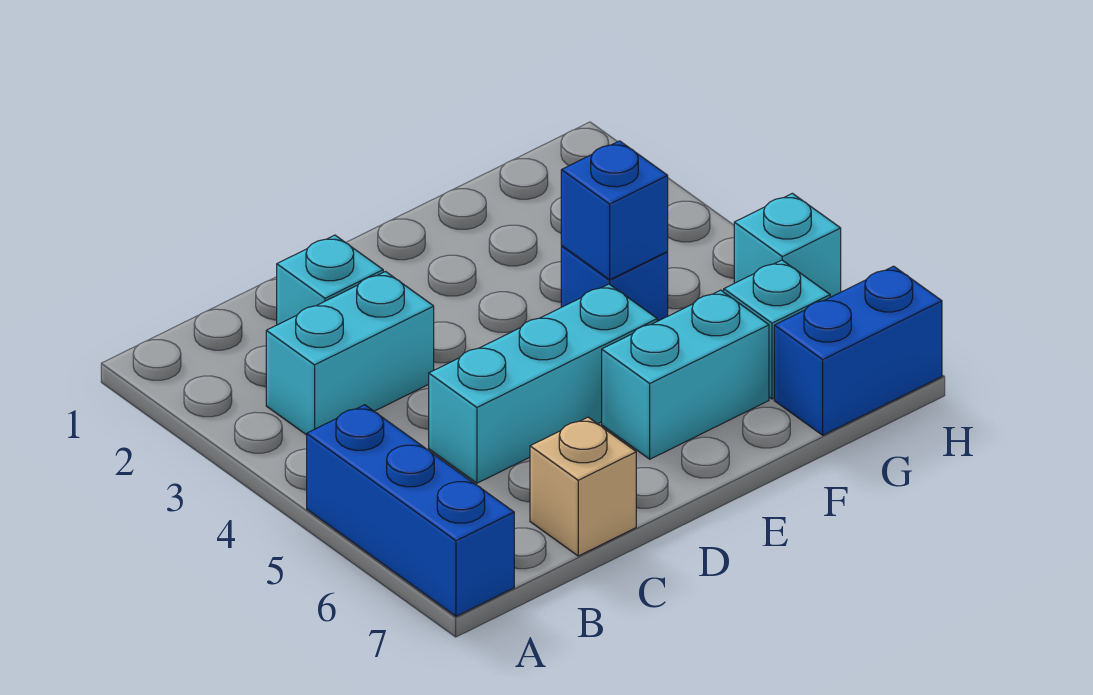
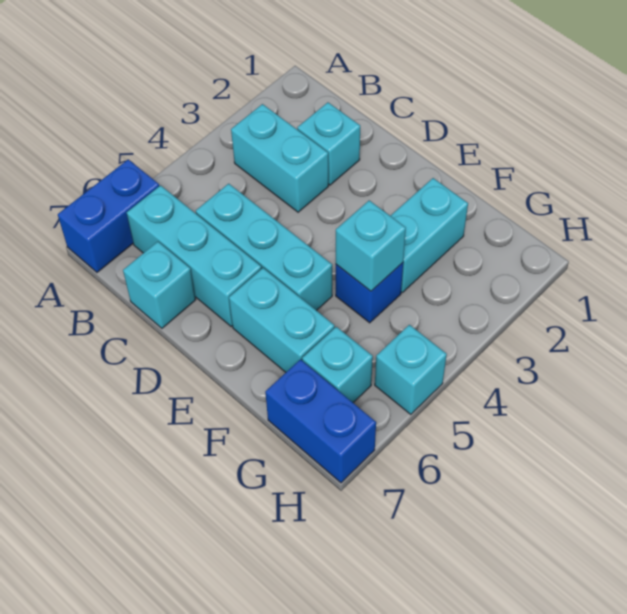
blue 1x3 brick [307,405,514,616] -> blue 1x2 brick [58,159,159,272]
none -> cyan 1x3 brick [127,185,262,327]
tan 1x1 brick [530,417,636,556] -> cyan 1x1 brick [123,242,196,328]
none -> cyan 1x2 brick [390,178,468,292]
blue 1x1 brick [561,141,668,280] -> cyan 1x1 brick [336,200,406,291]

